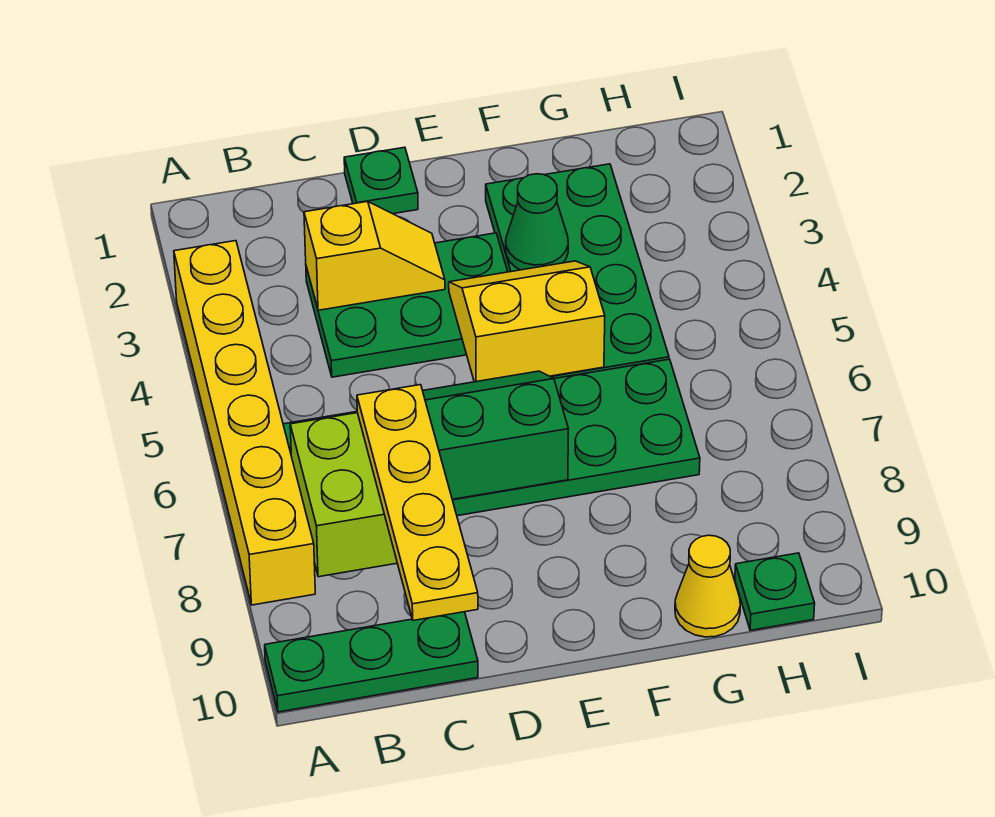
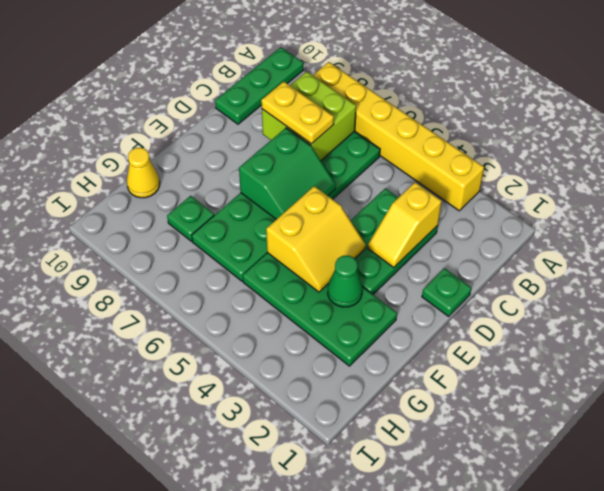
yellow 1x4 plate [357,385,478,620] -> yellow 1x2 plate [261,82,334,144]
green 1x1 plate [735,553,815,630] -> green 1x1 plate moved to [167,196,214,241]

